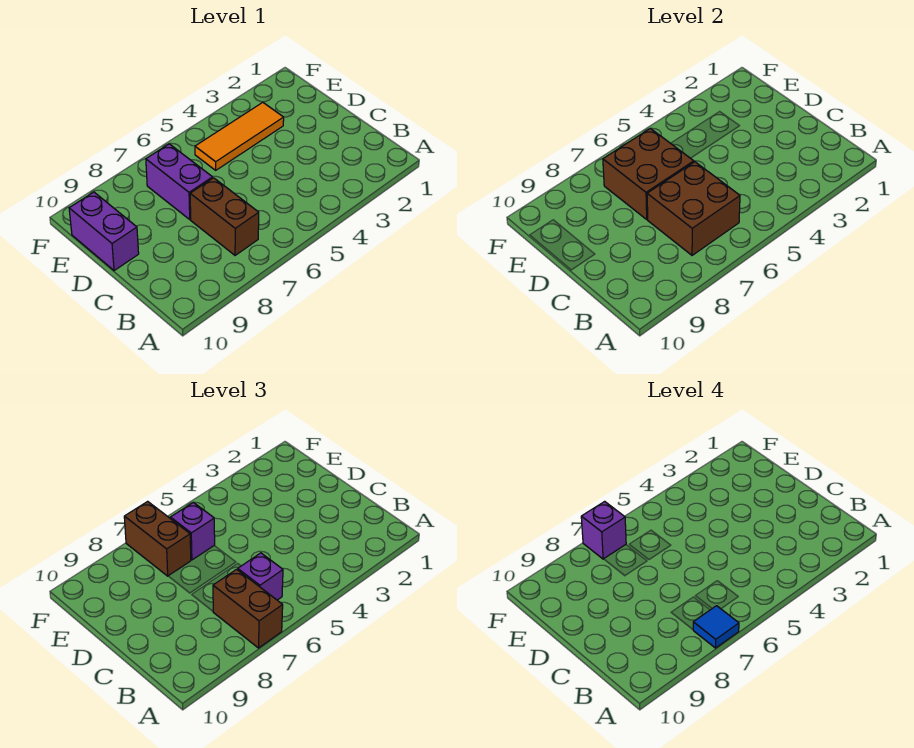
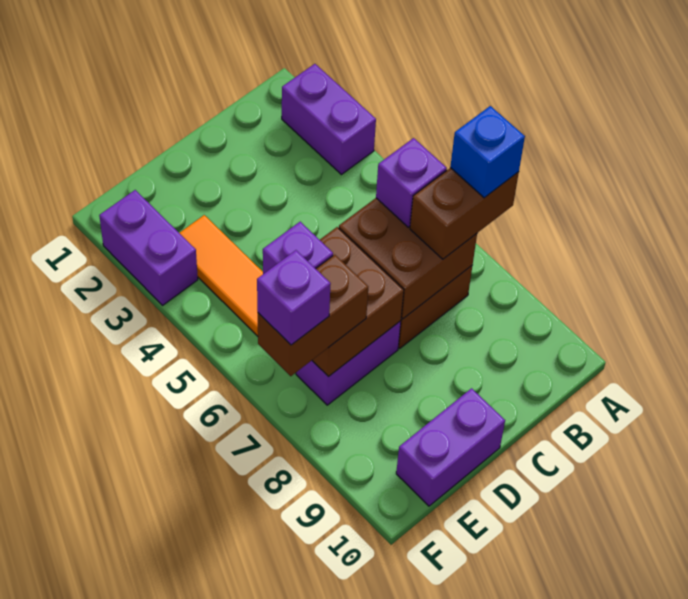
none -> purple 1x2 brick [282,64,376,175]
blue 1x1 tile [693,606,739,648] -> blue 1x1 brick [450,106,525,198]
none -> purple 1x2 brick [99,190,198,305]

